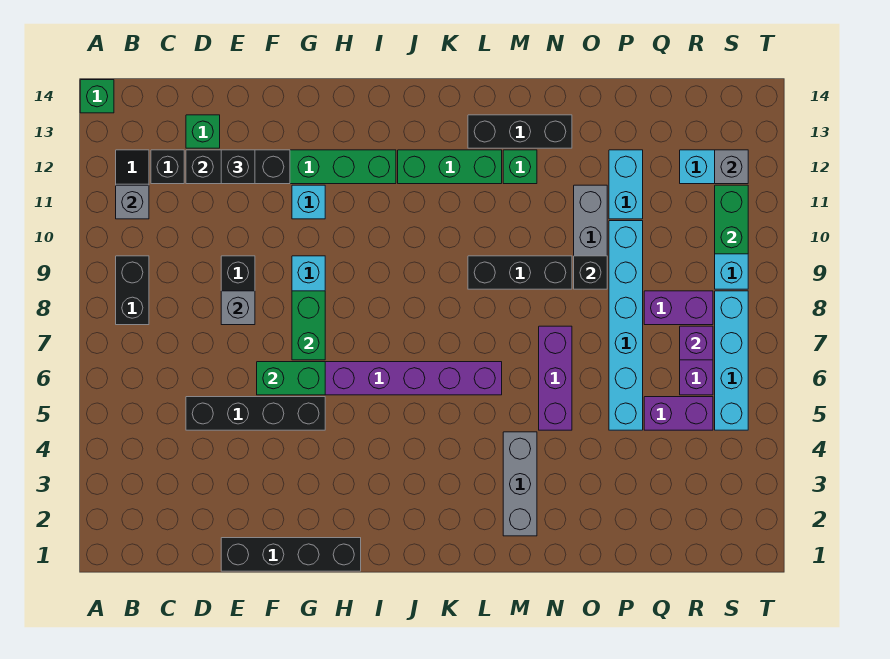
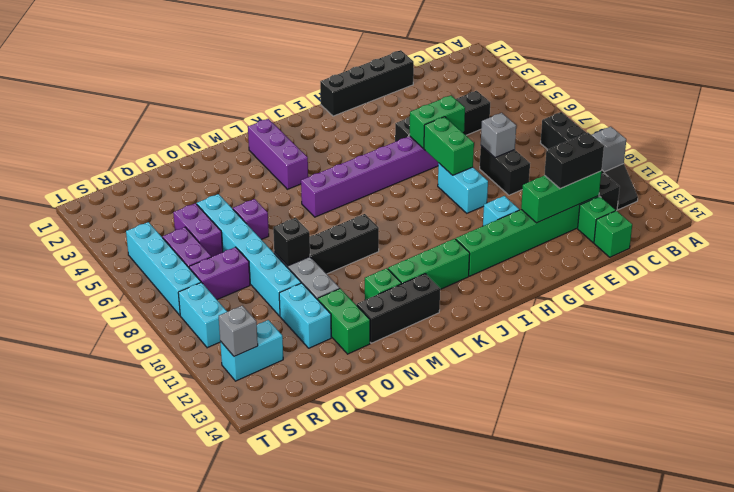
green 1x1 brick [80,80,114,113] -> green 1x1 brick moved to [594,211,632,257]
black 1x3 brick [186,150,290,184] -> green 1x3 brick [521,171,601,223]
black 1x1 brick [221,150,255,184] -> black 1x2 brick [544,133,604,189]
grey 1x3 brick [503,432,537,536] -> none
purple 1x3 brick [539,326,572,430] -> purple 1x3 brick moved to [248,119,308,189]
purple 1x2 brick [644,397,713,430] -> purple 1x2 brick turned to [173,203,223,257]
purple 1x1 brick [680,326,713,360] -> purple 1x1 brick moved to [233,199,269,239]
green 1x2 brick [715,185,748,254] -> green 1x2 brick moved to [318,289,370,354]

